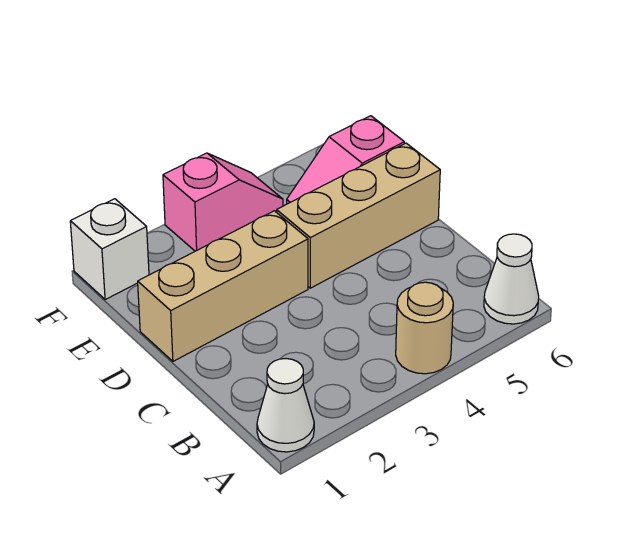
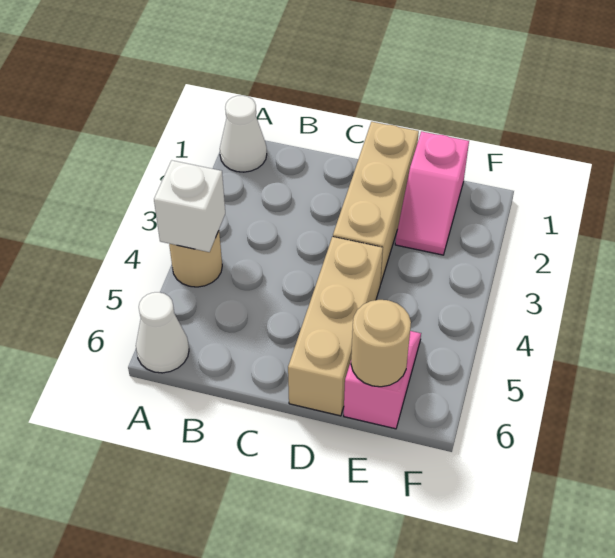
none -> tan 1x1 round brick [351,300,411,387]
white 1x1 brick [70,199,149,300] -> white 1x1 brick moved to [154,160,225,252]
pink 1x2 slope [163,153,283,251] -> pink 1x2 slope moved to [395,131,469,255]

